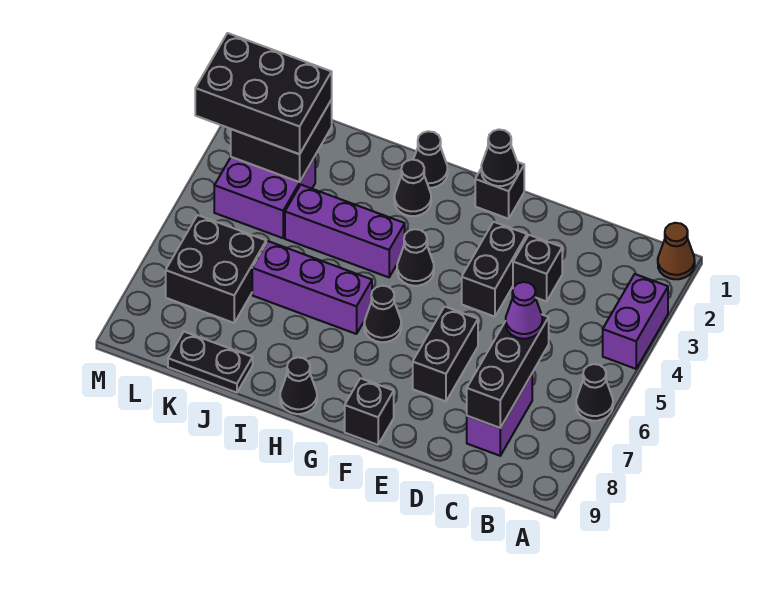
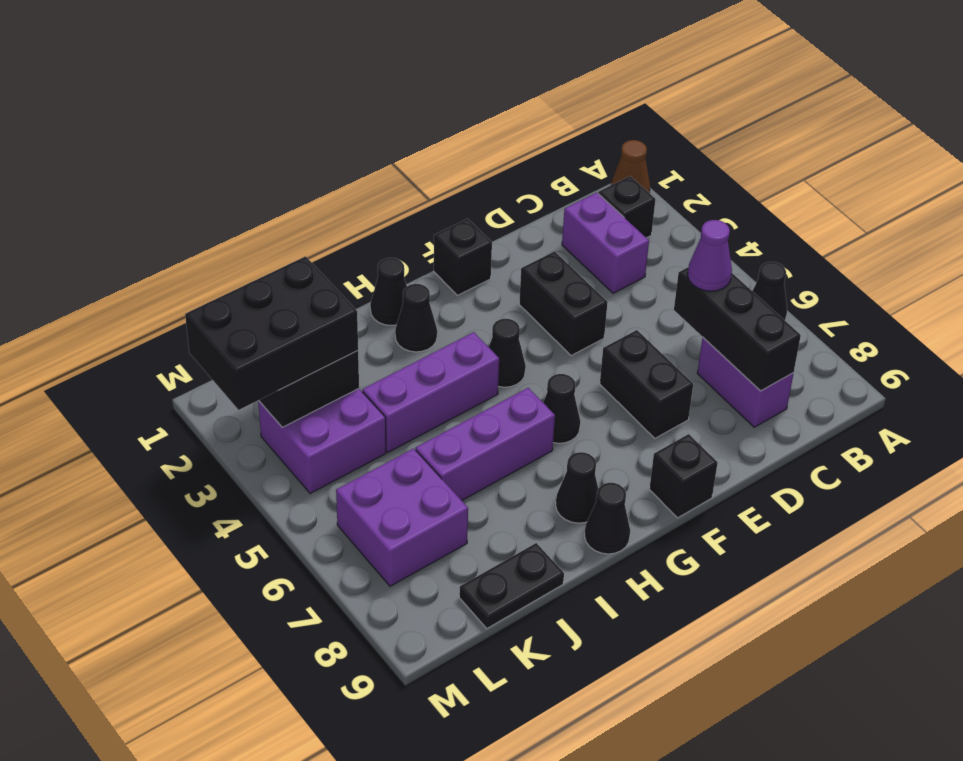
purple 1x2 brick [603,274,668,369] -> purple 1x2 brick moved to [562,193,649,293]
black 1x1 brick [513,235,562,301] -> black 1x1 brick moved to [598,176,656,238]
black 1x1 cone [481,130,518,186] -> black 1x1 cone moved to [556,452,598,523]
black 2x2 brick [166,215,266,323] -> purple 2x2 brick [336,448,468,586]

